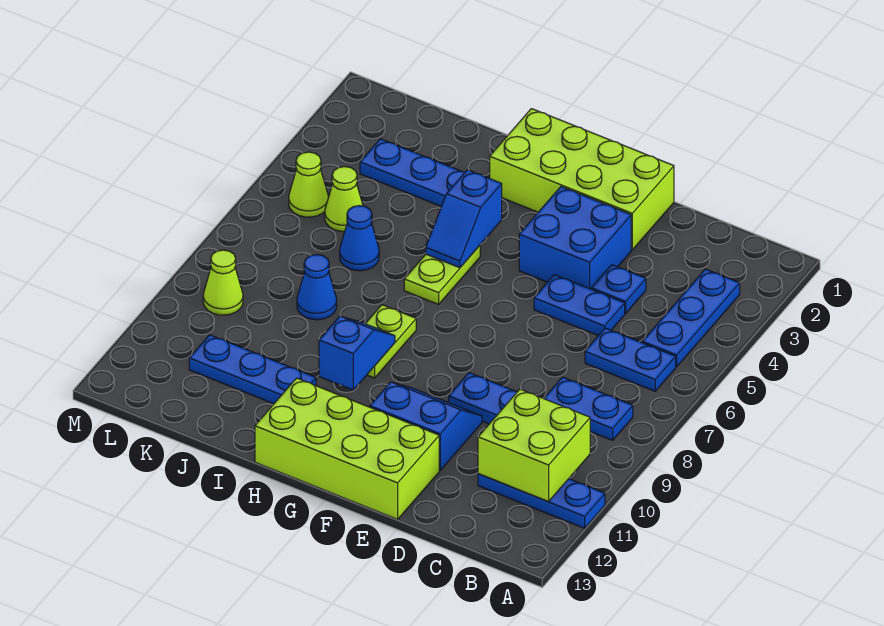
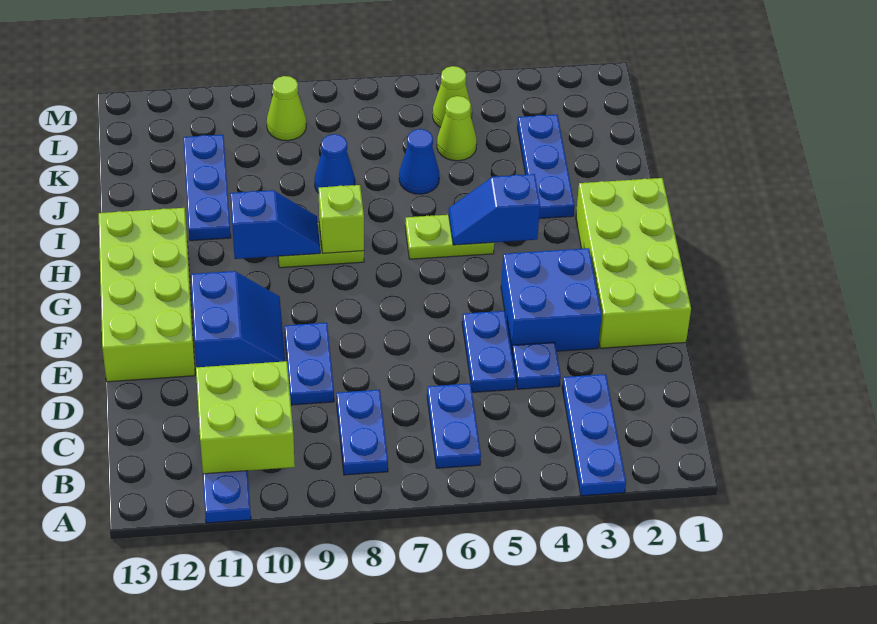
blue 1x3 plate [642,269,740,367] -> blue 1x3 plate turned to [562,374,626,496]
none -> lime 1x1 brick [319,185,364,253]

